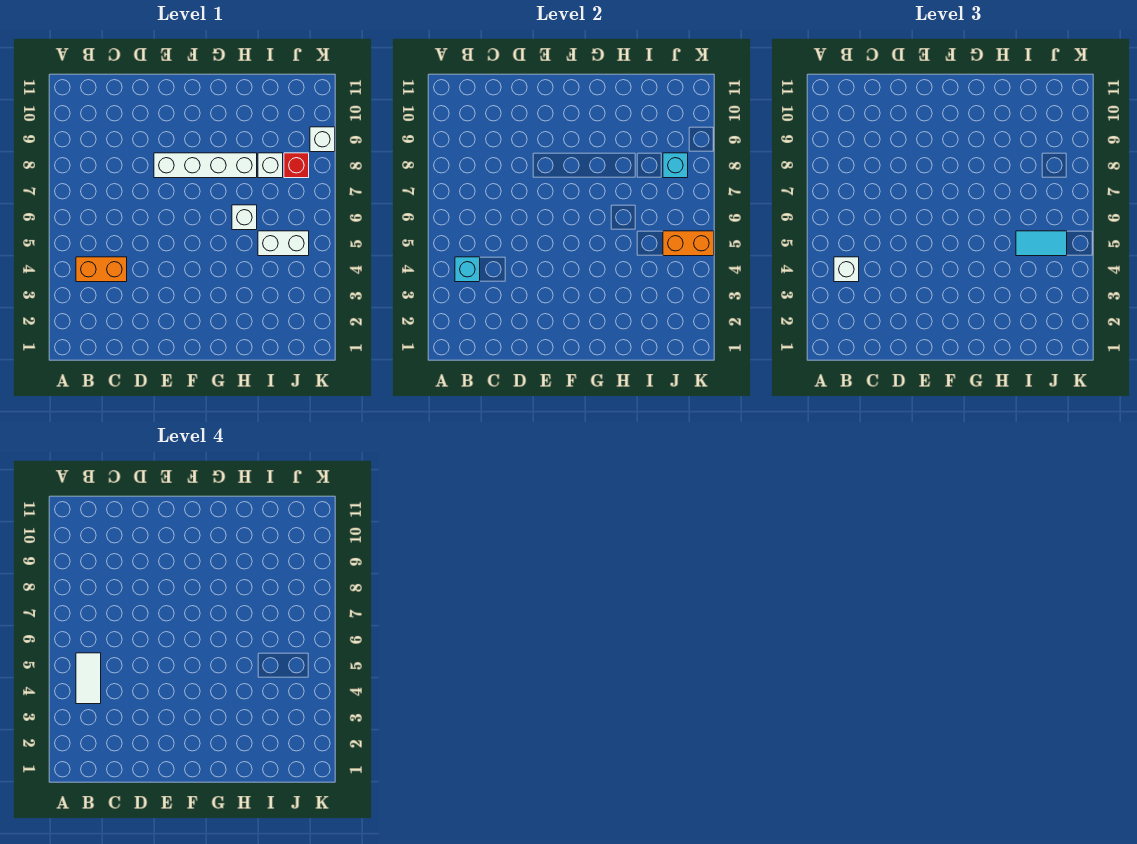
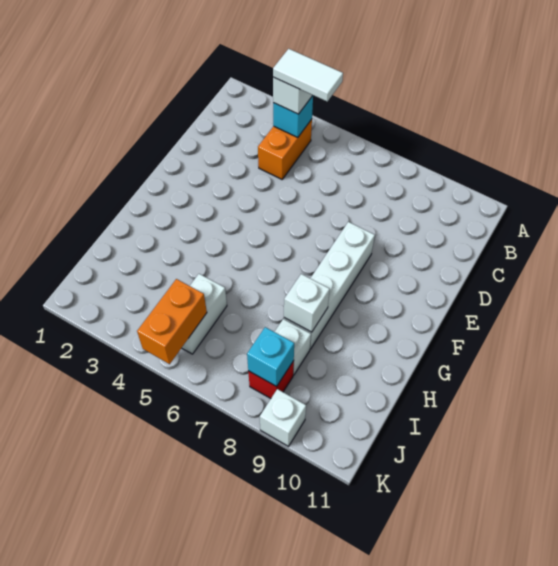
white 1x1 brick [232,205,257,230] -> white 1x1 brick moved to [284,274,330,332]
cyan 1x2 tile [1016,231,1067,256] -> none

